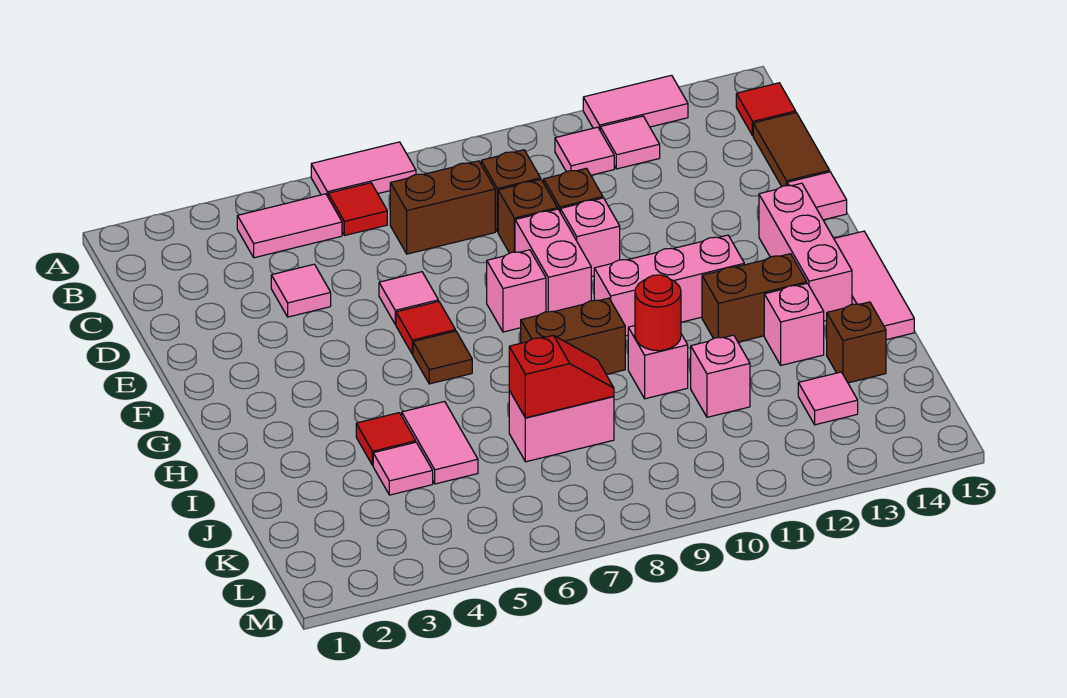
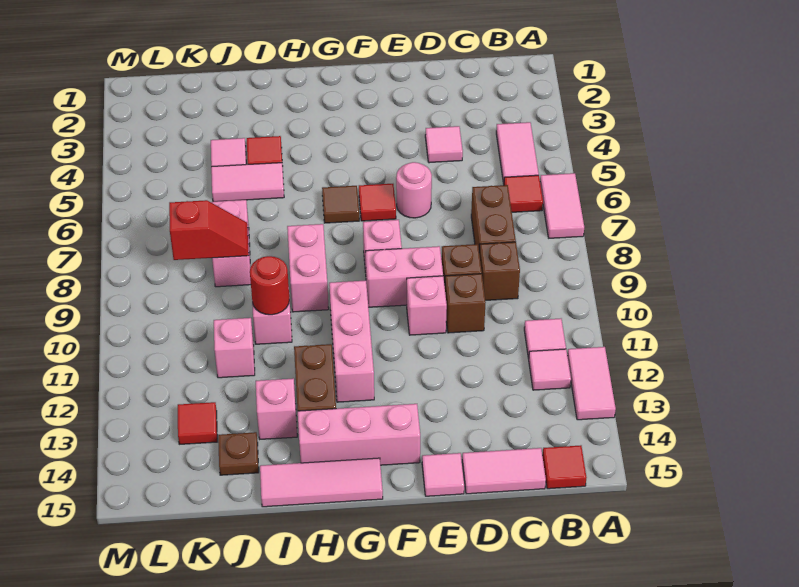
brown 1x2 tile [753,113,830,186] -> pink 1x2 tile [462,448,546,494]
pink 1x1 tile [379,272,438,325] -> pink 1x1 round brick [396,162,432,218]
brown 1x2 brick [521,298,625,374] -> pink 1x2 brick [287,224,329,312]
red 1x2 slope [509,335,614,418] -> red 1x2 slope turned to [169,200,249,260]
brown 1x1 brick [827,302,886,383] -> brown 1x1 plate [218,432,259,475]
pink 1x1 tile [798,372,858,425] -> red 1x1 tile [178,402,217,444]

